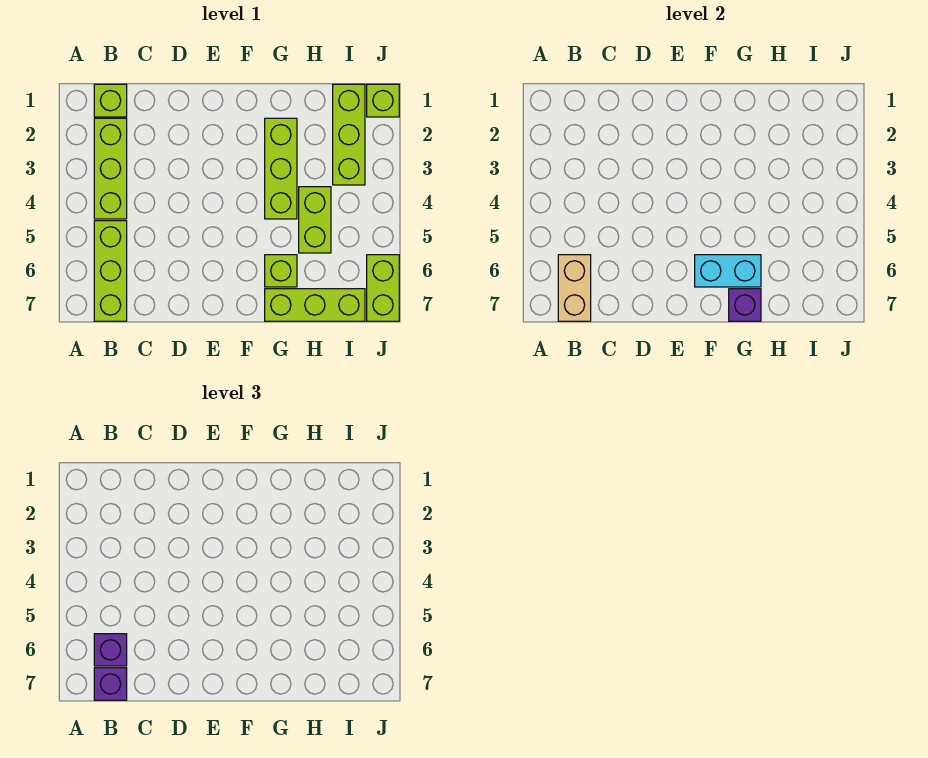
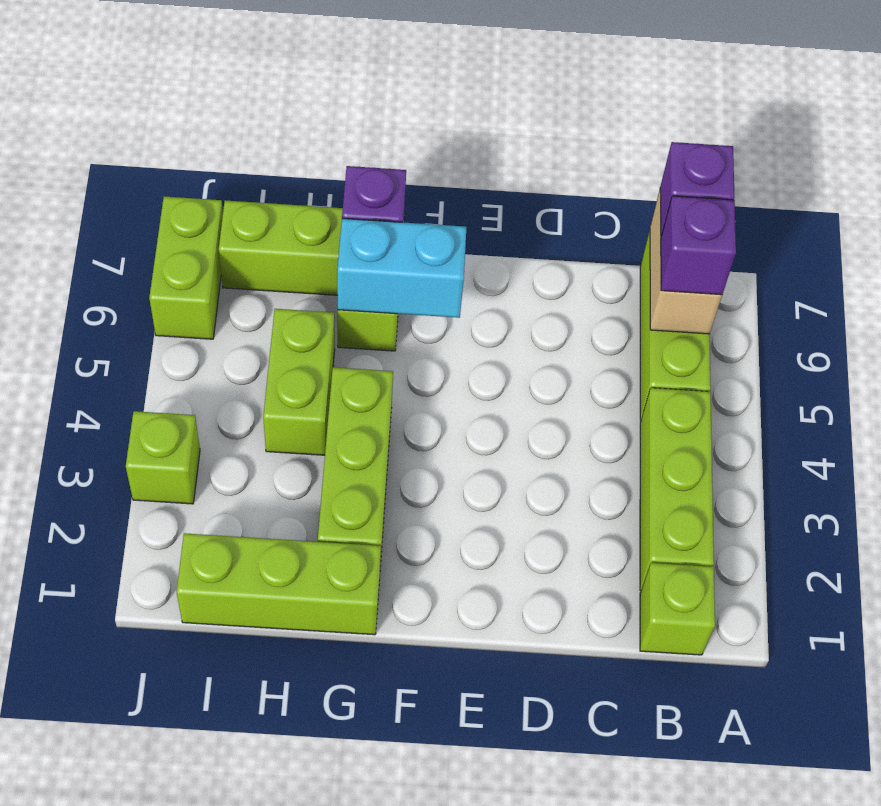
lime 1x3 brick [333,84,365,185] -> lime 1x3 brick turned to [177,533,381,635]
lime 1x1 brick [367,84,399,117] -> lime 1x1 brick moved to [126,411,200,504]

